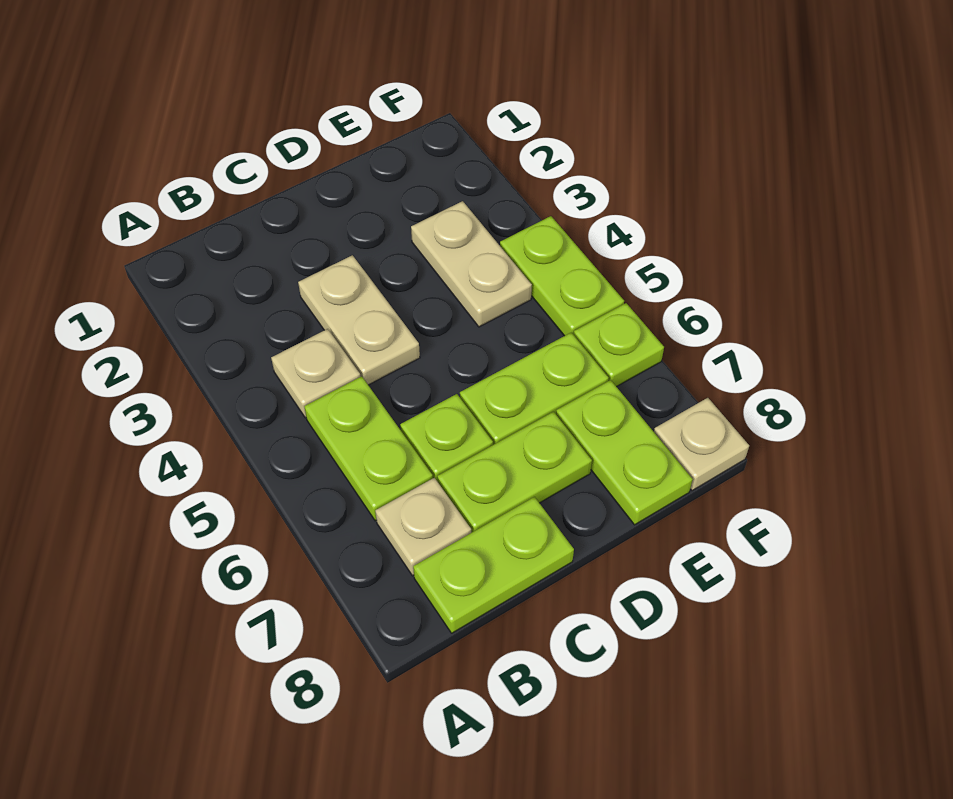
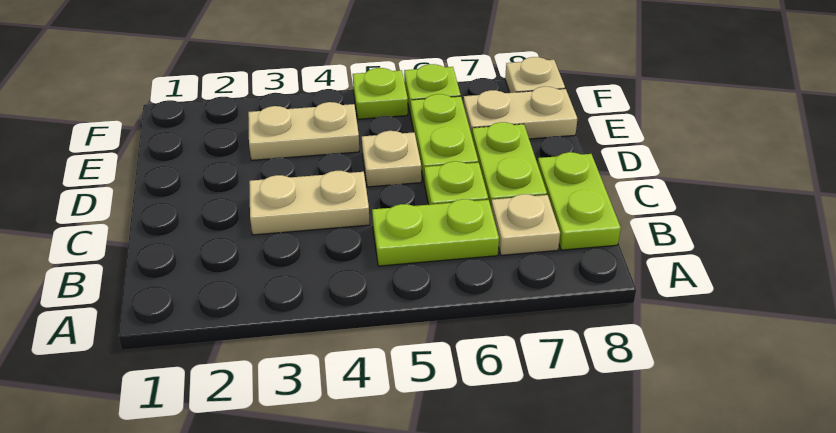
tan 1x1 plate [271,329,361,418] -> tan 1x1 plate moved to [362,131,421,187]
lime 1x2 plate [556,380,693,525] -> tan 1x2 plate [463,86,577,139]
lime 1x2 plate [500,216,624,336] -> lime 1x1 plate [353,68,408,119]

